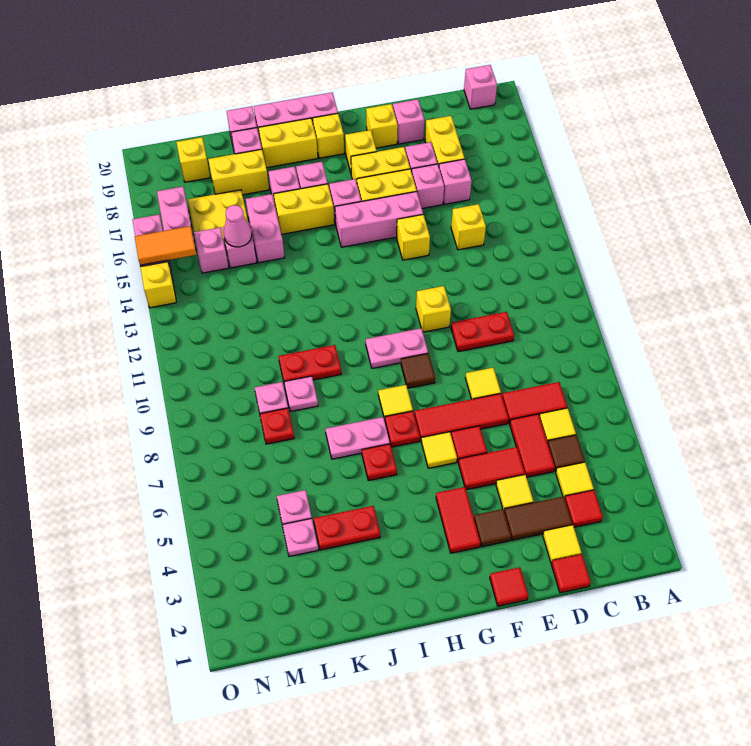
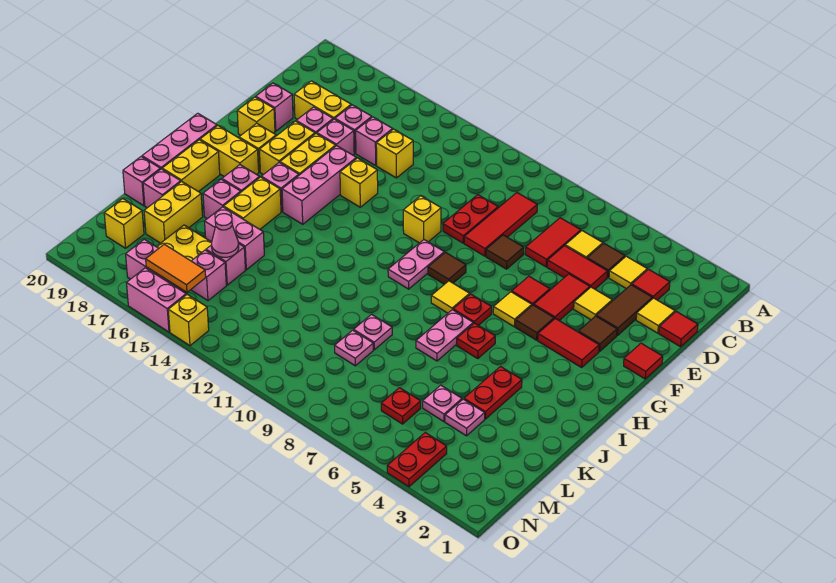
pink 1x1 brick [464,65,497,109] -> pink 1x1 brick moved to [356,117,393,165]
red 1x3 tile [414,394,509,441] -> red 1x3 tile moved to [464,193,537,256]
yellow 1x1 tile [465,368,501,399] -> brown 1x1 tile [486,235,524,269]
none -> brown 1x1 tile [516,305,554,340]
yellow 1x1 brick [313,113,344,158] -> yellow 1x2 brick [200,126,259,177]
red 1x2 plate [279,345,341,381] -> red 1x2 plate moved to [387,433,447,487]
red 1x1 plate [260,408,294,444] -> red 1x1 plate moved to [381,388,421,424]
orange 1x2 tile [135,226,197,265] -> orange 1x2 tile turned to [146,244,206,292]

